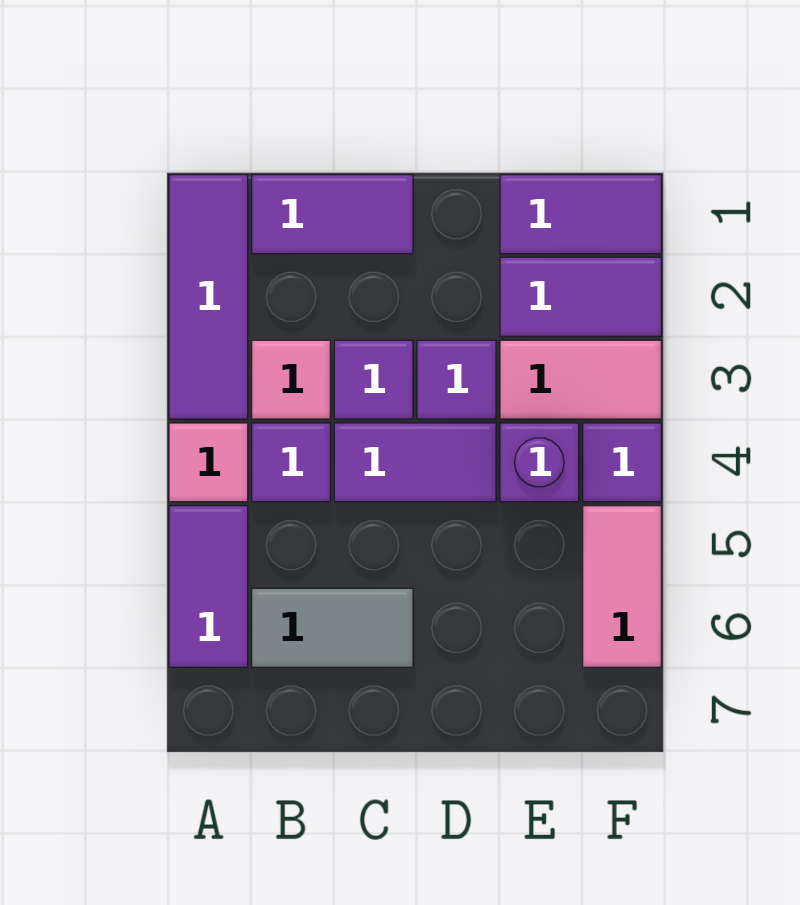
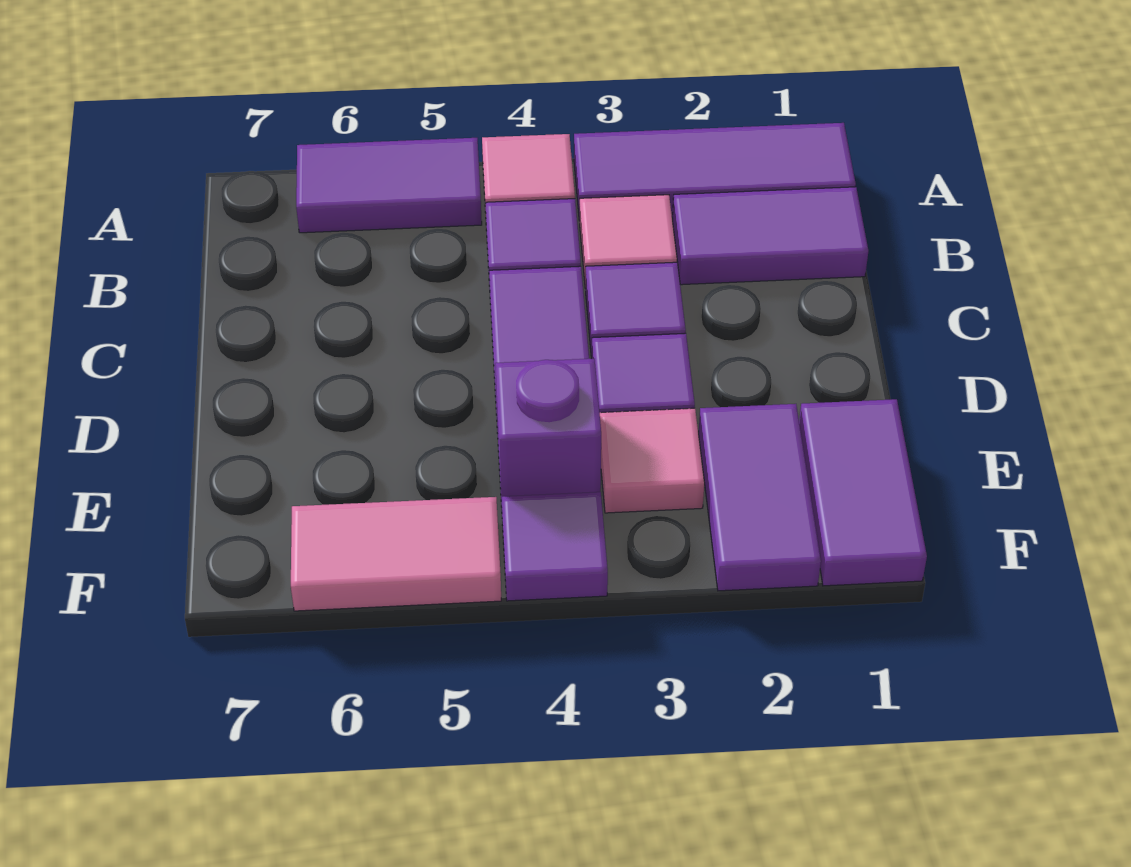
purple 1x2 tile [252,175,413,254] -> purple 1x2 tile turned to [672,187,868,285]
grey 1x2 tile [252,588,413,667] -> none
pink 1x2 tile [500,340,661,419] -> pink 1x1 tile [600,408,704,513]

